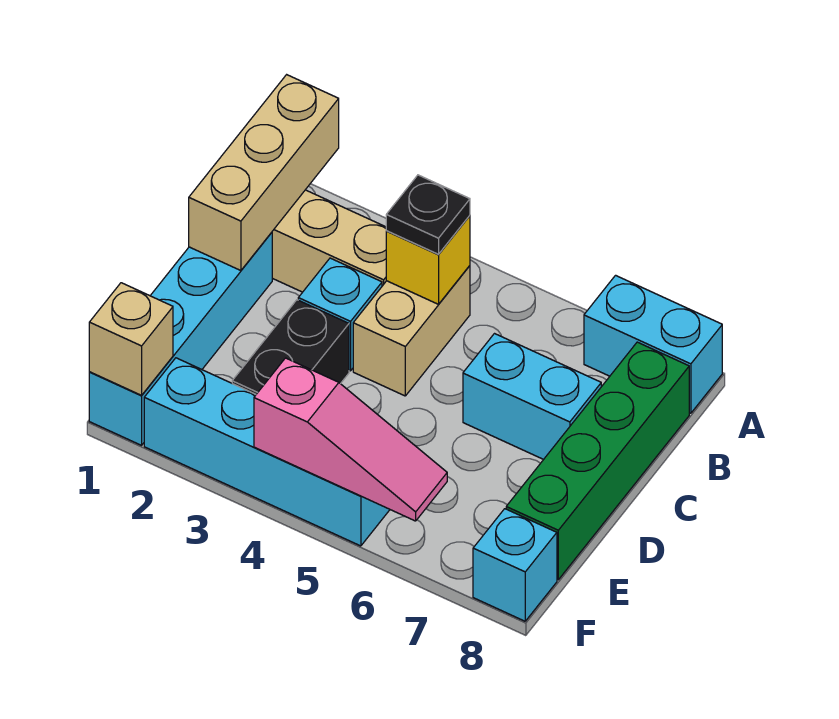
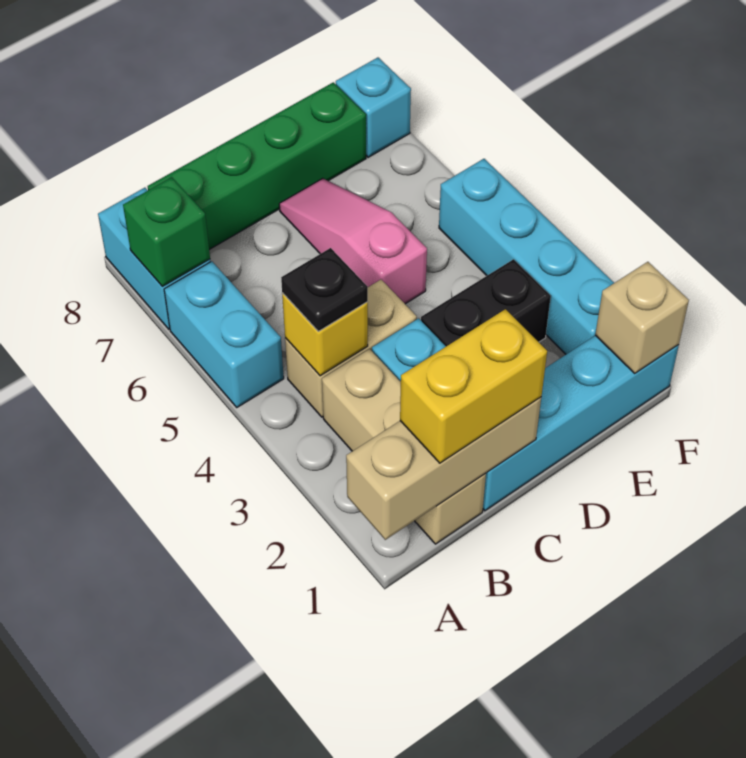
none -> green 1x1 brick [123,177,210,286]
none -> yellow 1x2 brick [400,309,547,463]
cyan 1x2 brick [463,334,601,460] -> cyan 1x2 brick moved to [164,261,284,407]
pink 1x3 slope [254,358,447,521] -> pink 1x3 slope moved to [279,178,427,304]

